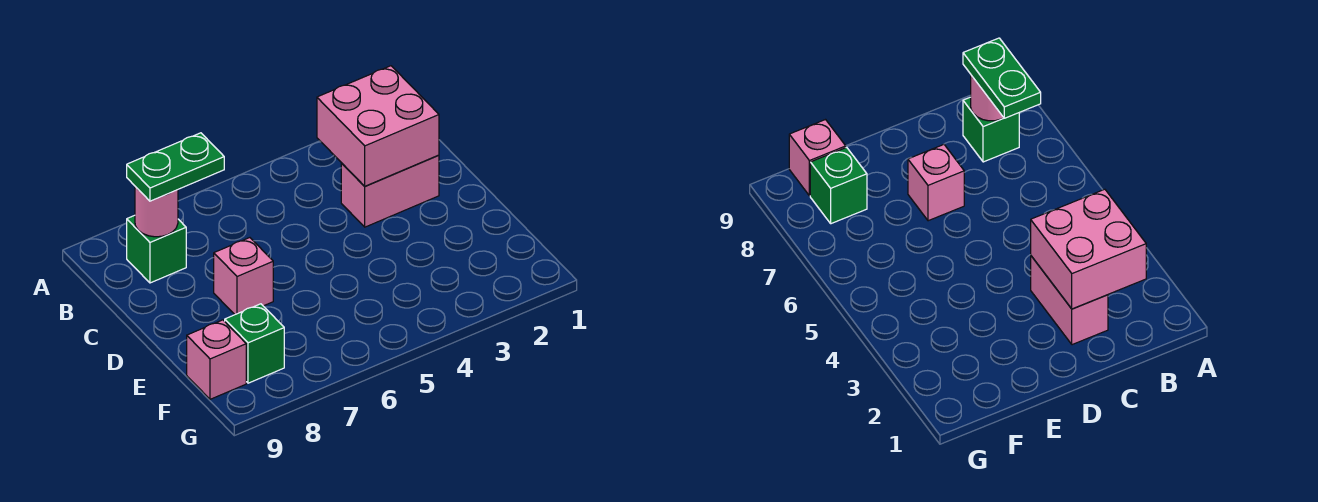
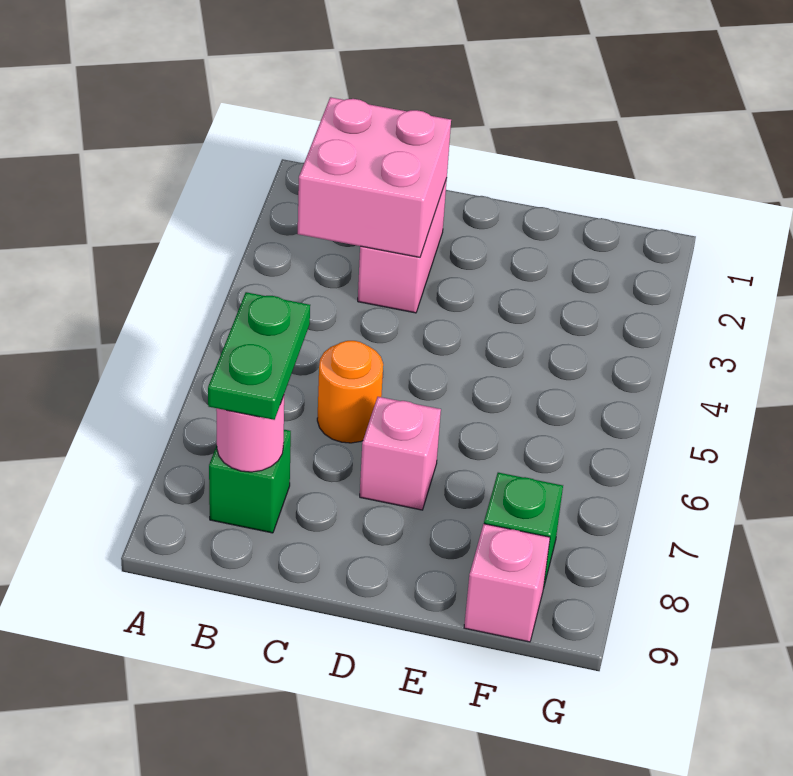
none -> orange 1x1 round brick [317,341,383,443]

